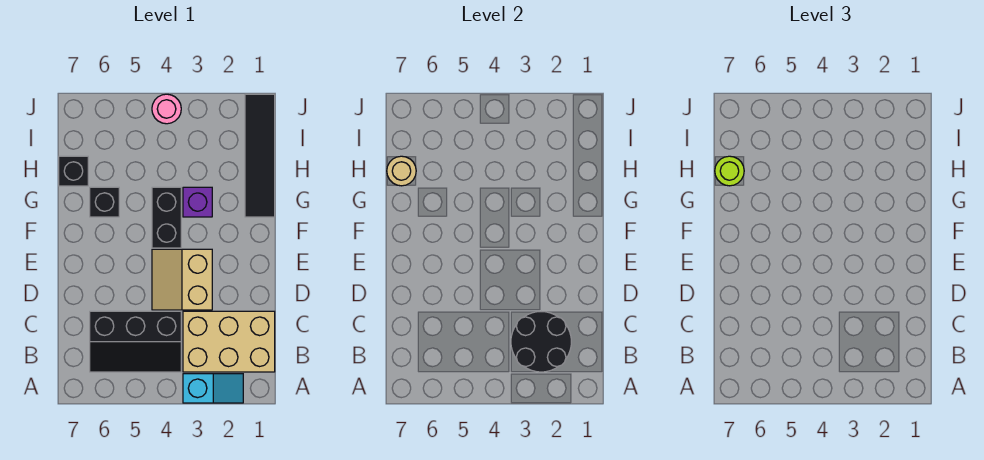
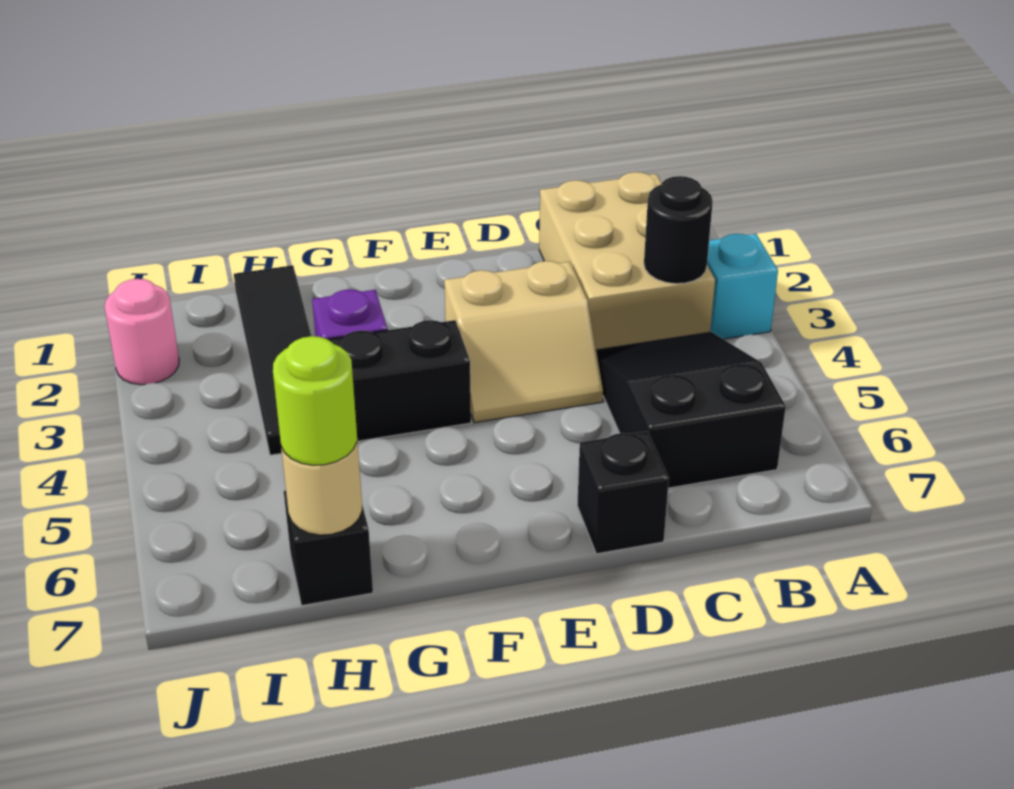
black 2x2 round brick [511,312,571,372] -> black 1x1 round brick [644,176,713,284]
black 2x3 slope [90,311,181,372] -> black 2x3 slope turned to [596,332,786,488]
black 1x4 tile [245,94,275,217] -> black 1x4 tile turned to [234,265,311,455]
black 1x1 brick [90,187,119,217] -> black 1x1 brick moved to [577,431,669,554]
pink 1x1 round brick [152,94,181,124] -> pink 1x1 round brick moved to [105,279,179,385]

